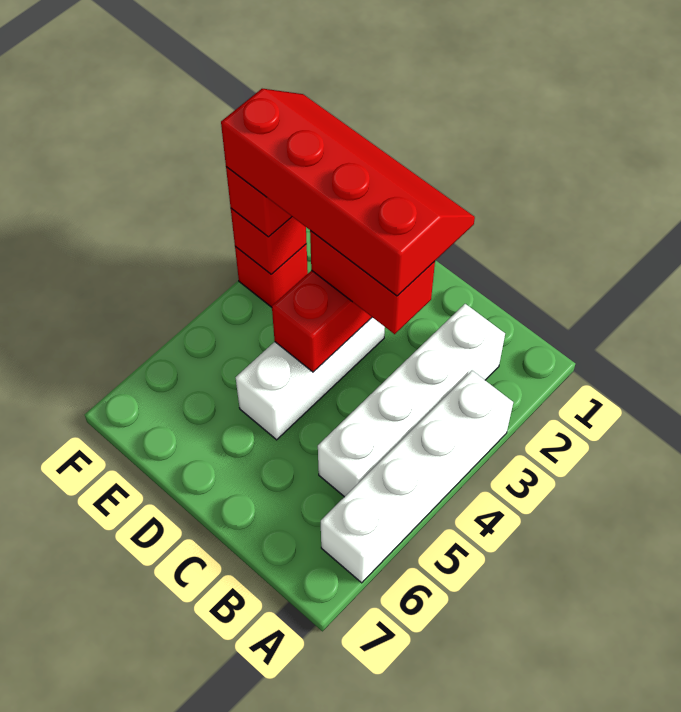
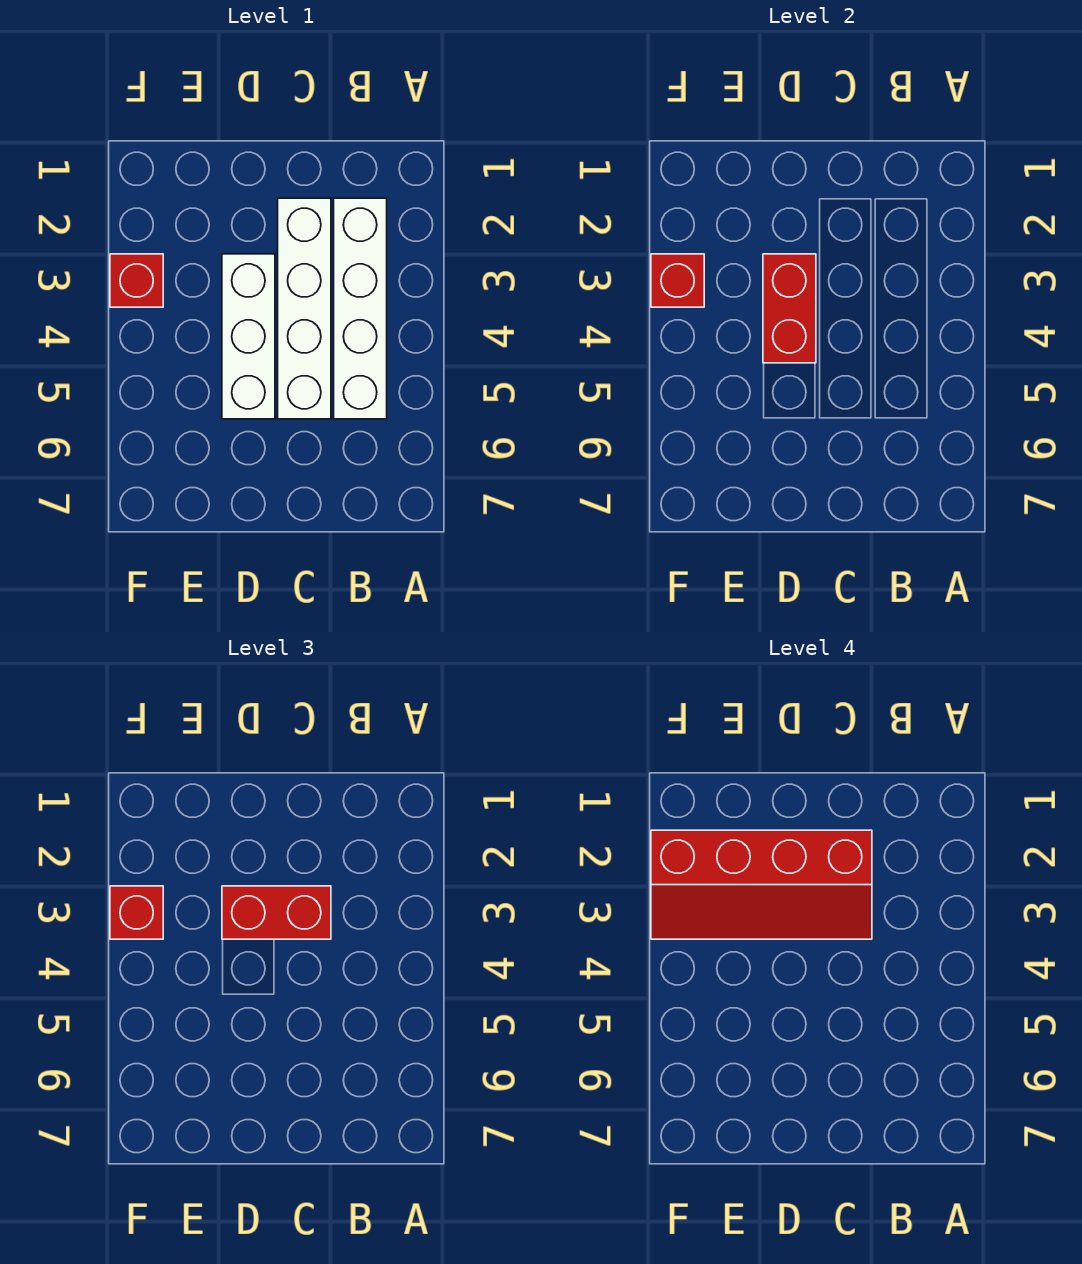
white 1x4 brick [321,371,513,583] -> white 1x4 brick moved to [278,198,331,419]
red 2x4 slope [221,89,475,296] -> red 2x4 slope turned to [651,830,872,939]

